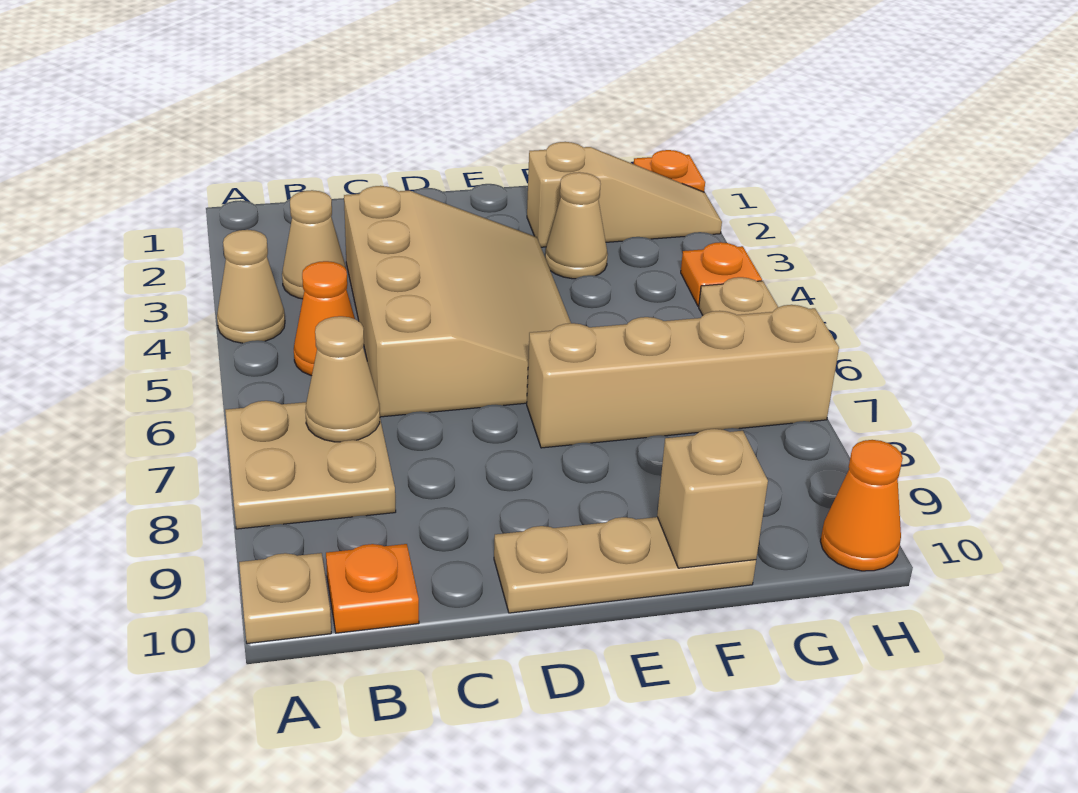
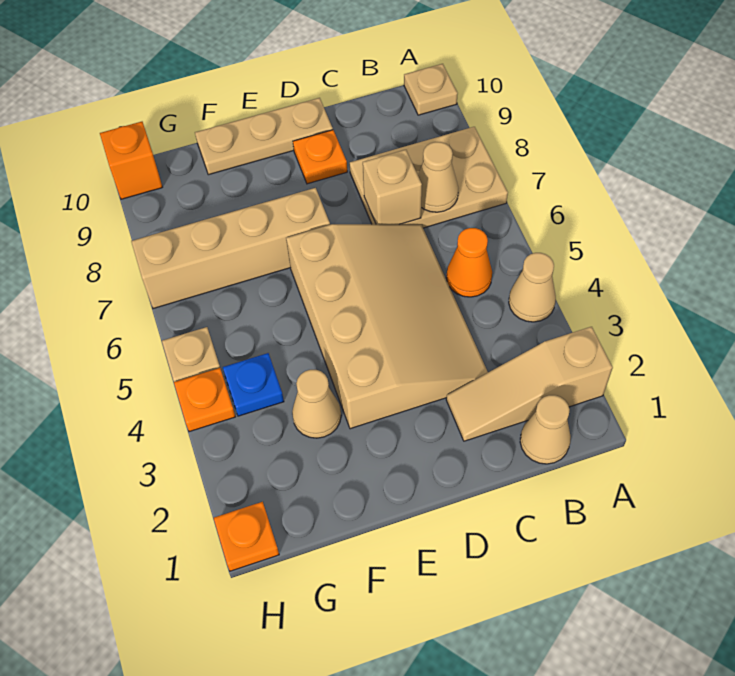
tan 2x2 plate [225,401,396,529] -> tan 2x3 plate [350,127,508,228]
tan 1x1 cone [282,190,346,299] -> tan 1x1 cone moved to [520,395,571,464]
orange 1x1 plate [326,544,419,633] -> orange 1x1 plate moved to [293,130,347,184]
tan 3x4 slope [344,186,571,417] -> tan 3x4 slope turned to [286,224,488,429]
tan 1x3 slope [527,142,722,247] -> tan 1x3 slope moved to [446,327,613,441]
tan 1x1 brick [657,429,768,568] -> tan 1x1 brick moved to [363,150,422,225]
none -> blue 1x1 plate [223,353,284,416]
orange 1x1 cone [821,440,903,571] -> orange 1x1 brick [100,122,162,199]

